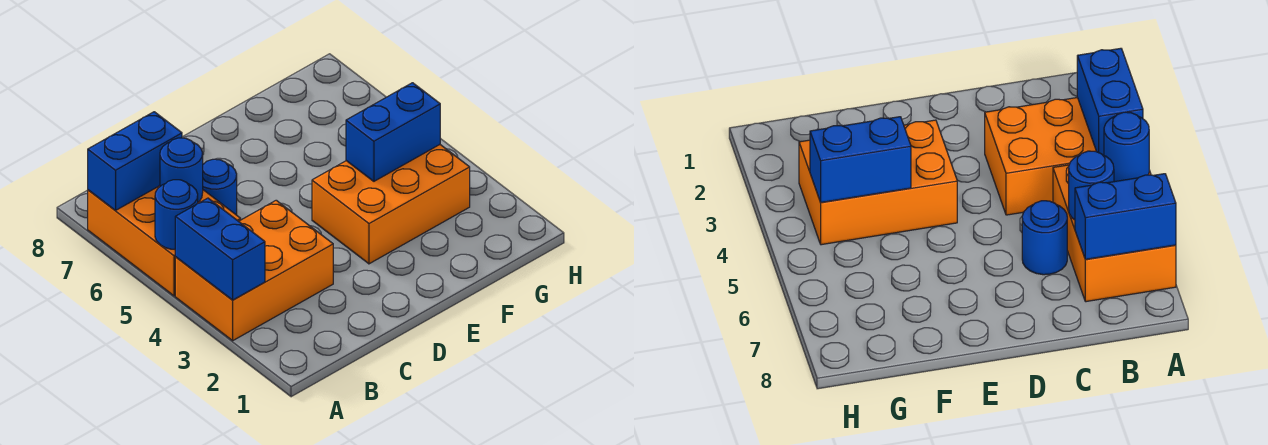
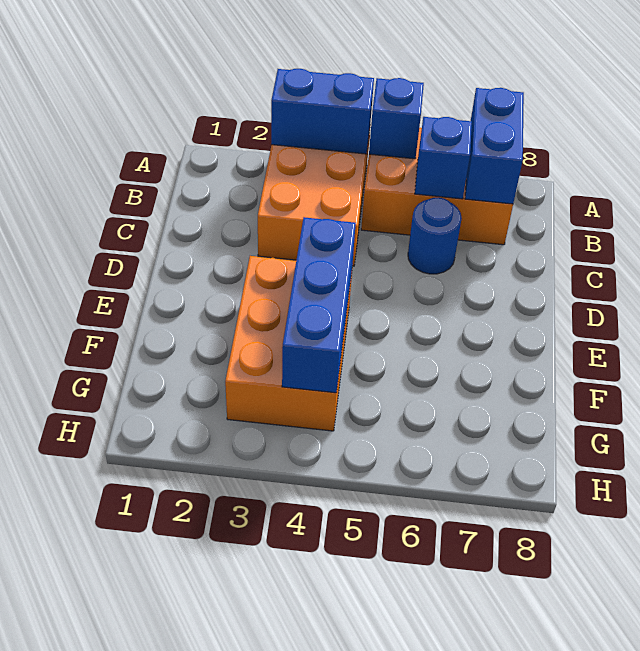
blue 1x1 round brick [155,180,198,249] -> blue 1x1 brick [369,78,424,159]
blue 1x1 round brick [160,138,203,202] -> blue 1x1 brick [415,117,472,199]
blue 1x2 brick [346,83,440,181] -> blue 1x3 brick [282,217,356,393]

